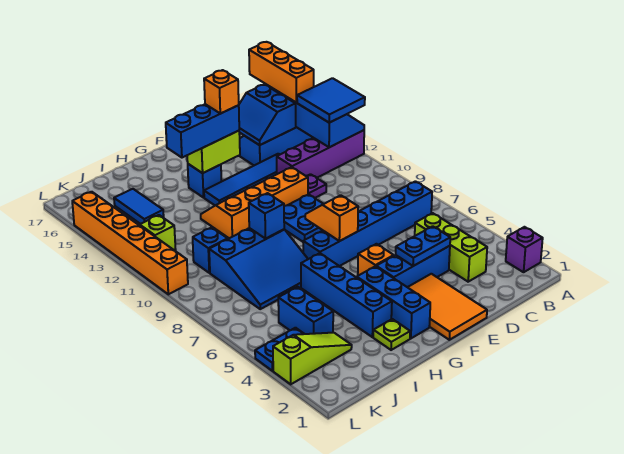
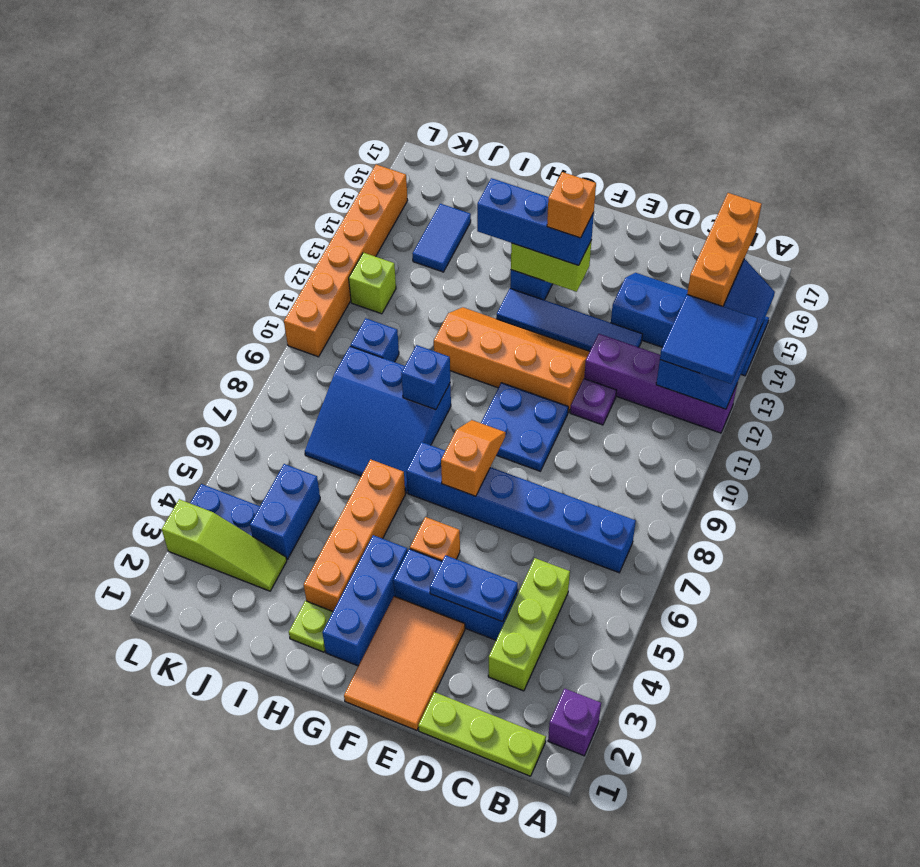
none -> lime 1x3 plate [418,692,546,776]
blue 2x2 slope [239,84,296,145] -> none
blue 1x4 brick [301,253,392,337] -> orange 1x4 brick [304,459,405,611]

